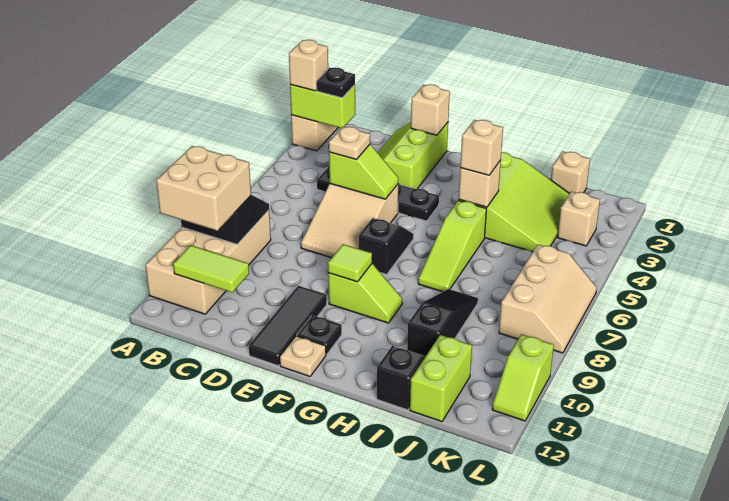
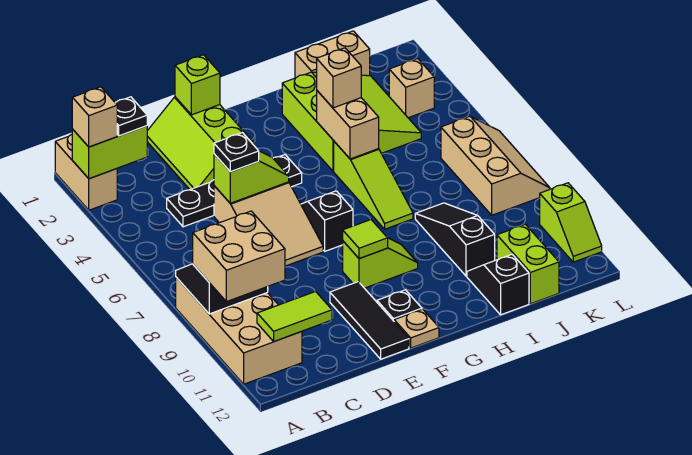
tan 1x1 plate [329,127,370,159] -> black 1x1 plate [214,133,259,172]
tan 1x1 brick [411,84,450,135] -> lime 1x1 brick [175,55,220,115]
tan 1x1 brick [459,160,501,207] -> tan 1x2 brick [317,91,379,159]
tan 1x1 brick [551,151,590,193] -> tan 1x2 brick [295,31,370,78]

